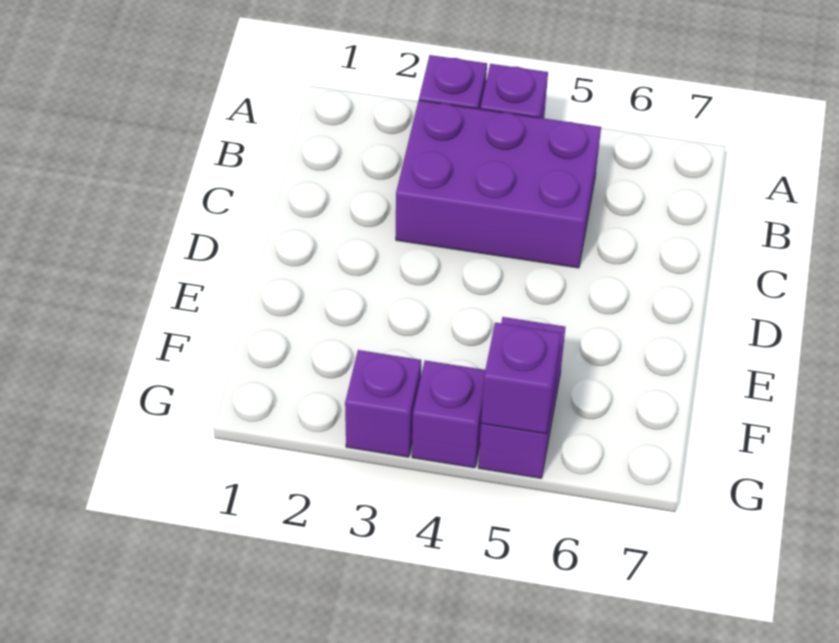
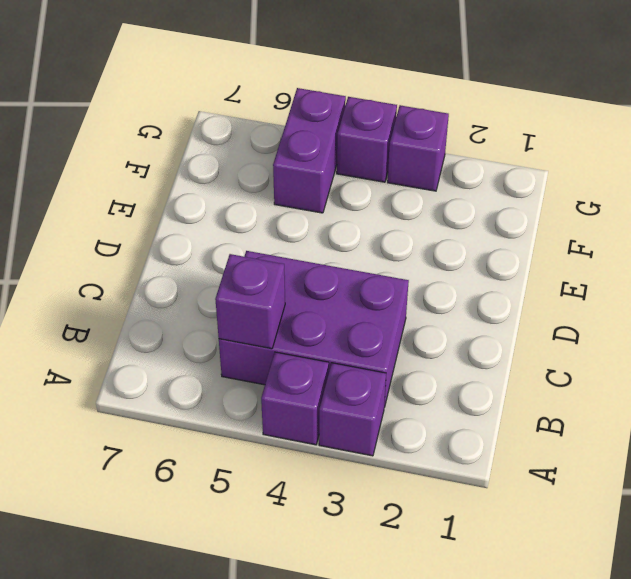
purple 1x1 brick [481,323,561,434] -> purple 1x1 brick moved to [215,254,285,349]

